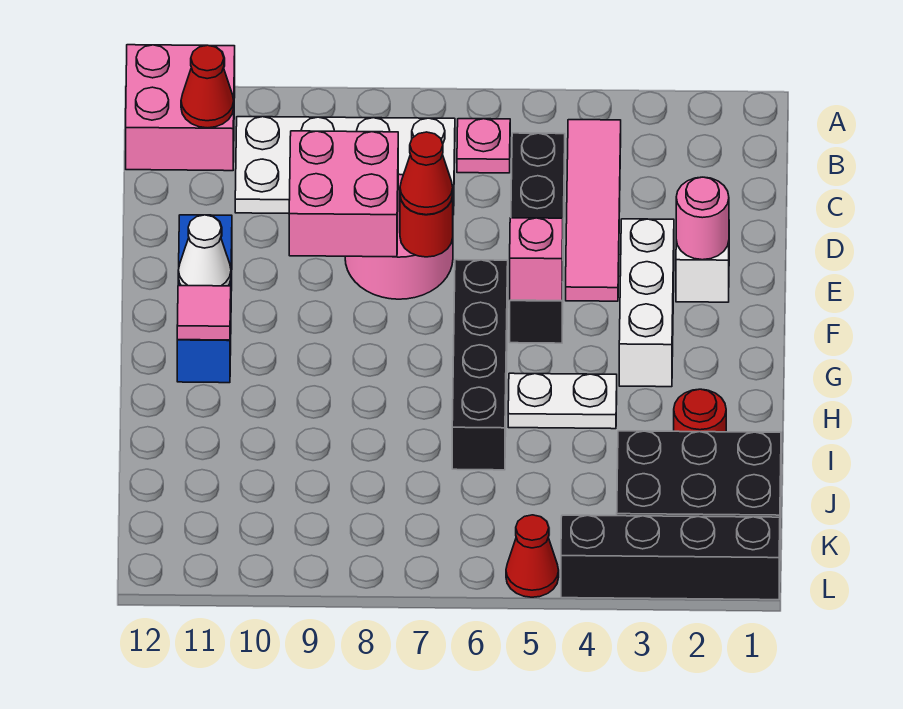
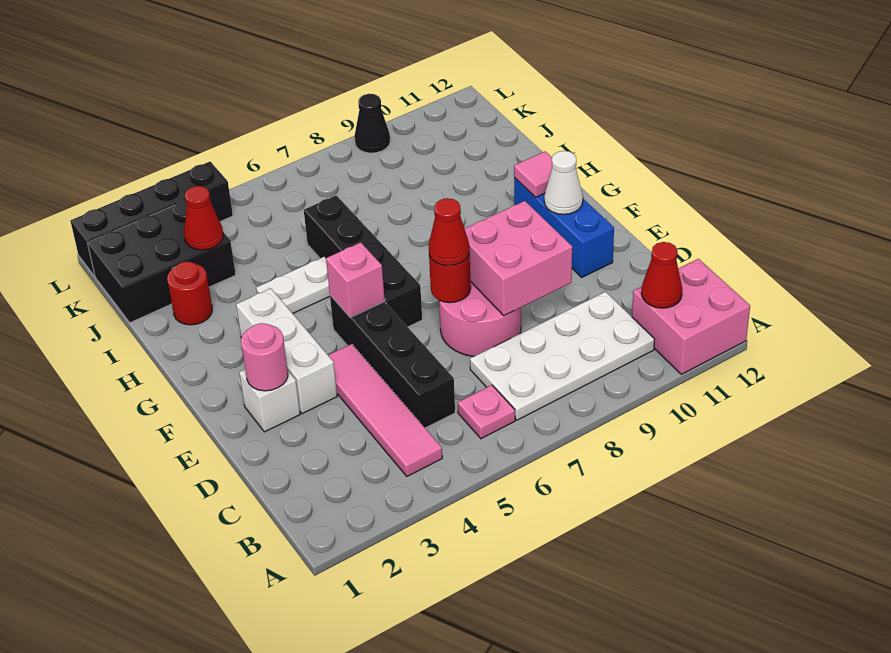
red 1x1 cone [506,515,559,597] -> red 1x1 cone moved to [184,186,223,250]
none -> black 1x1 cone [355,94,390,153]

